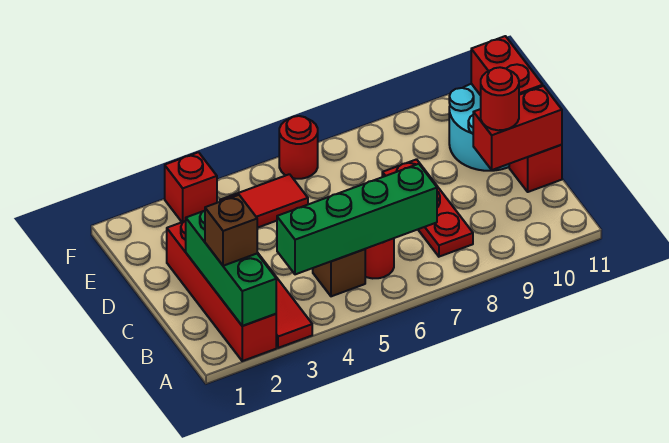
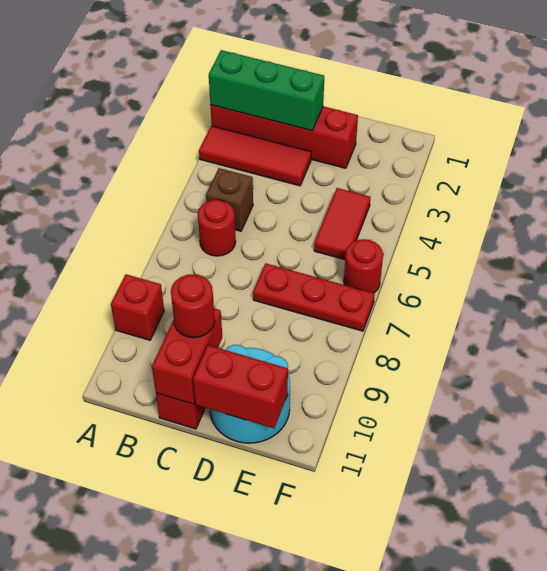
brown 1x1 brick [205,195,257,266] -> none
green 1x4 brick [277,164,437,274] -> none
red 1x3 plate [382,159,473,257] -> red 1x3 plate moved to [253,263,375,331]
red 1x1 brick [165,152,217,222] -> red 1x1 brick moved to [111,274,164,340]

